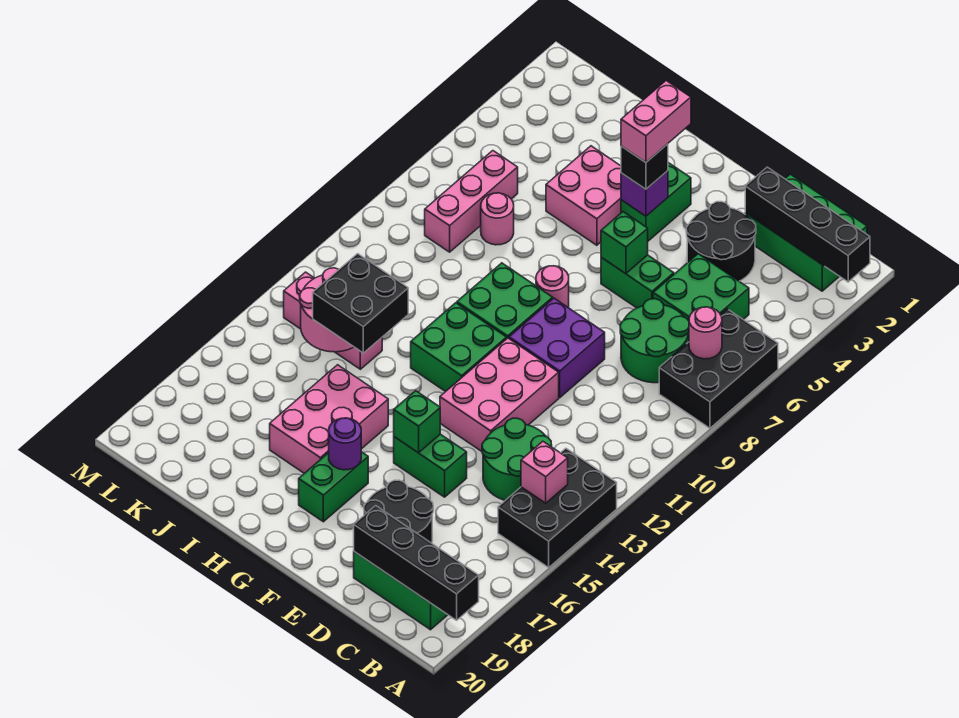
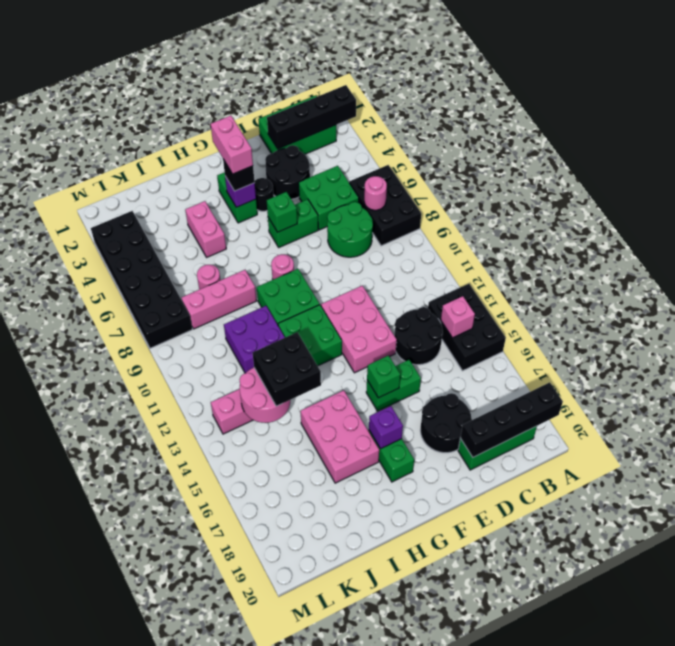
green 2x2 round brick [482,418,552,500] -> black 2x2 round brick [395,307,443,365]
purple 2x2 brick [509,298,605,398] -> purple 2x2 brick moved to [224,306,285,373]
none -> black 1x1 round brick [254,178,274,211]
purple 1x1 round brick [329,418,361,470] -> purple 1x1 brick [369,406,403,449]
pink 2x2 brick [546,146,621,245] -> pink 1x2 brick [185,201,226,257]
pink 1x3 brick [425,151,518,252] -> pink 1x3 brick turned to [182,270,257,329]
none -> black 2x6 brick [91,211,192,348]

